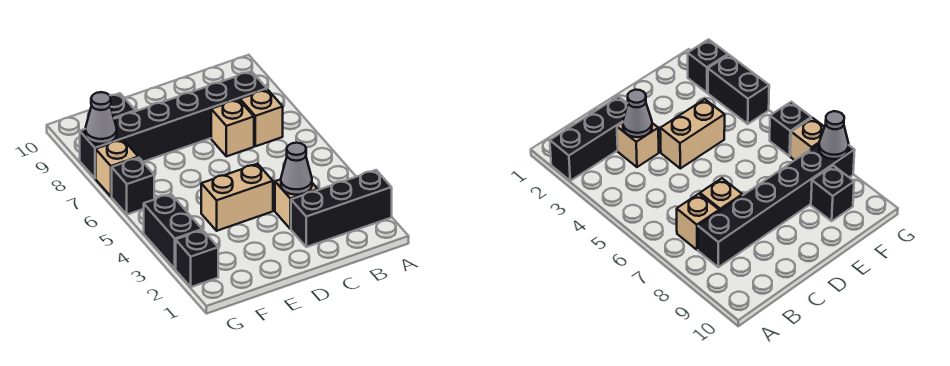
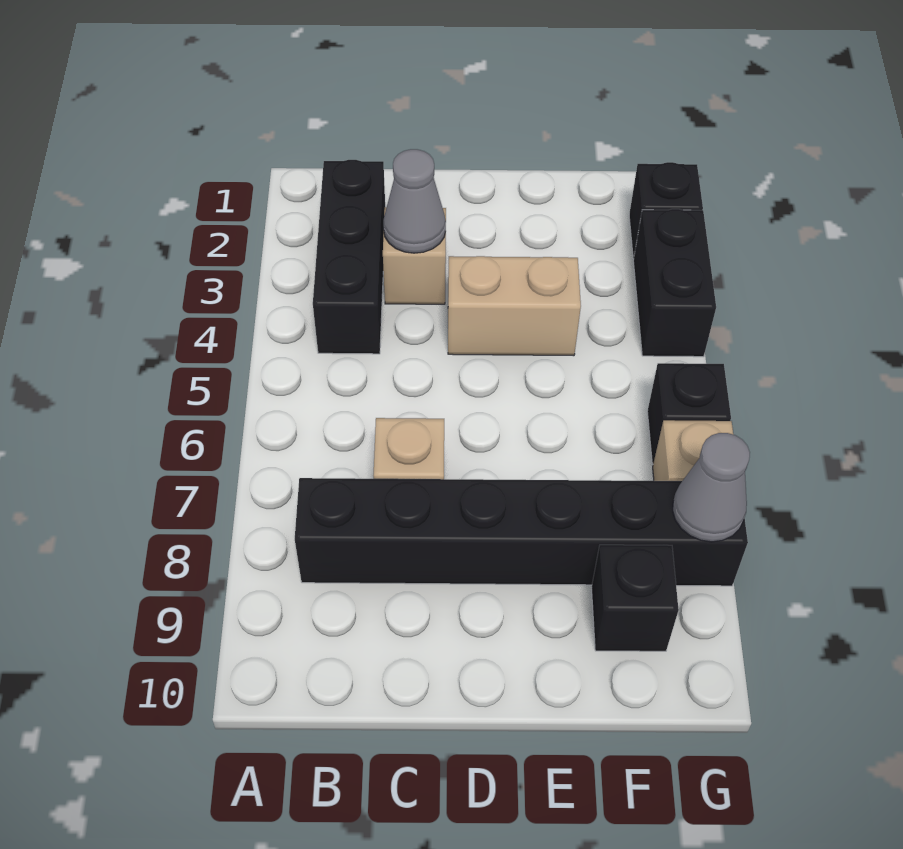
black 1x3 brick [291,170,392,247] -> black 1x3 brick turned to [313,160,385,354]
tan 1x1 brick [240,89,283,146] -> none

